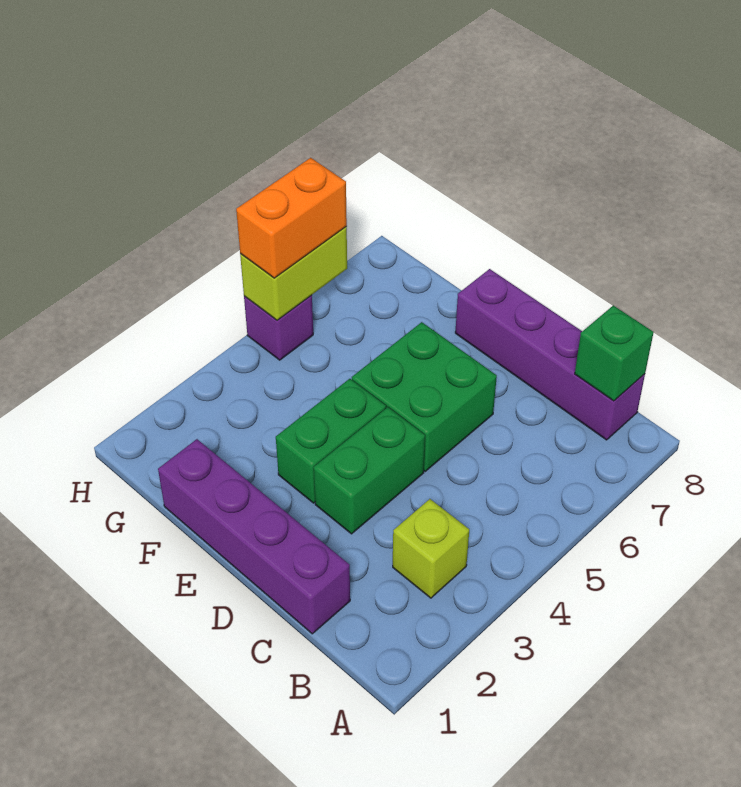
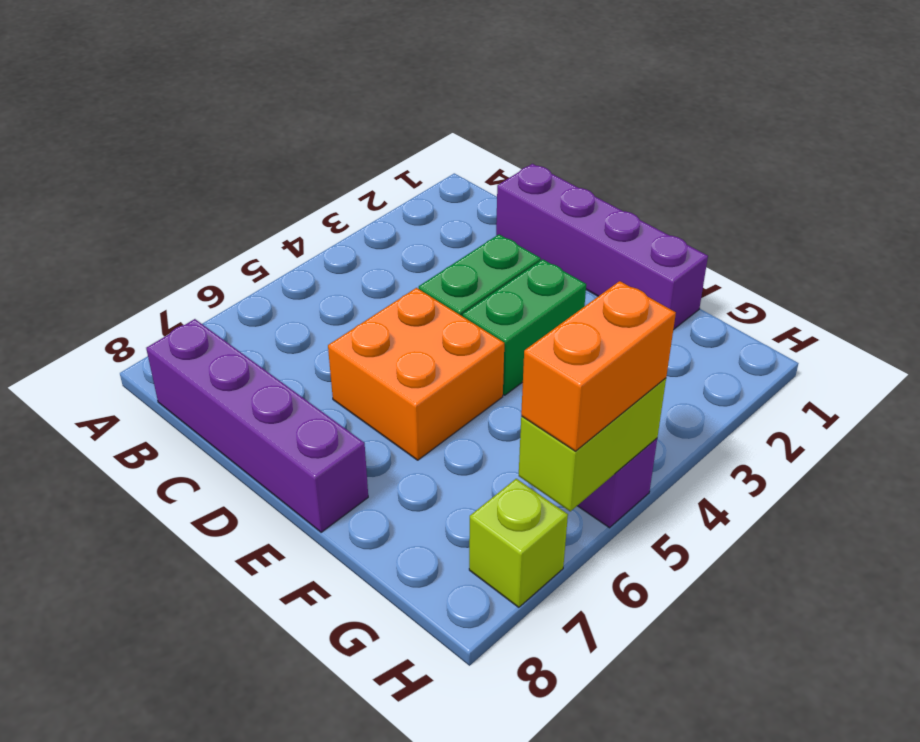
lime 1x1 brick [393,499,469,598] -> lime 1x1 brick moved to [469,479,568,607]
green 1x1 brick [575,305,654,401] -> none
green 2x2 brick [352,322,497,471] -> orange 2x2 brick [328,288,504,460]

